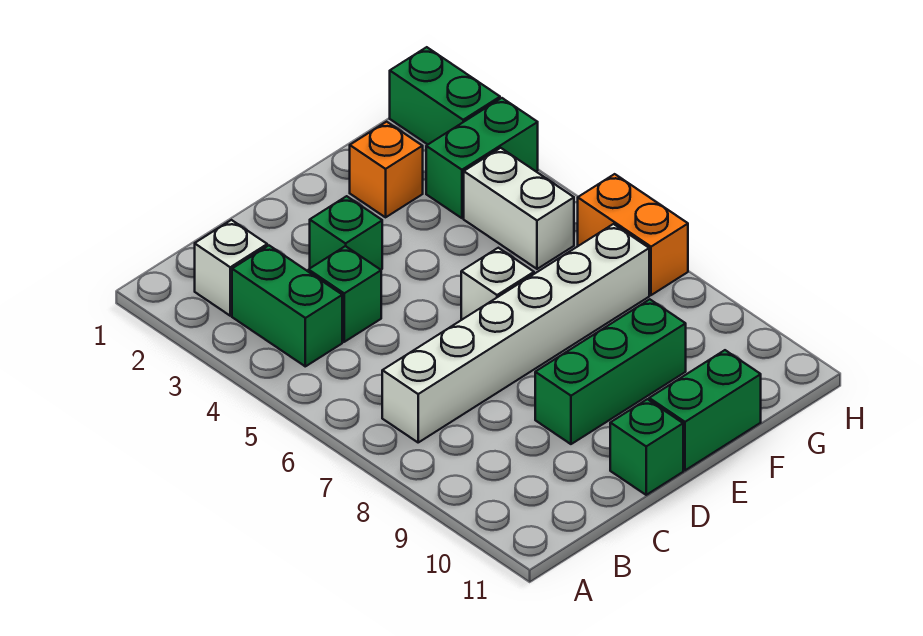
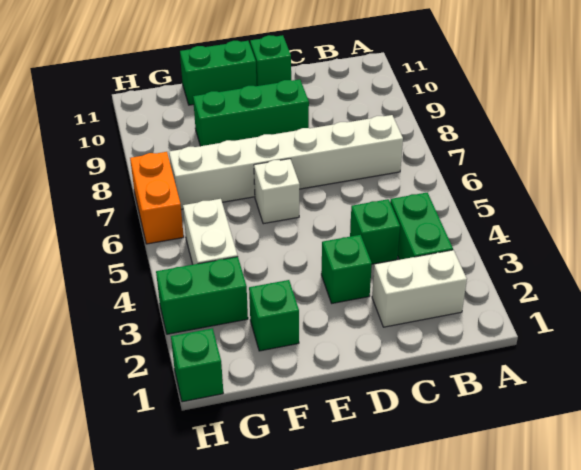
white 1x1 brick [195,220,267,316] -> white 1x2 brick [372,250,467,327]
orange 1x1 brick [350,122,423,217] -> green 1x1 brick [249,280,299,351]
green 1x2 brick [390,47,500,144] -> green 1x1 brick [171,328,223,402]

